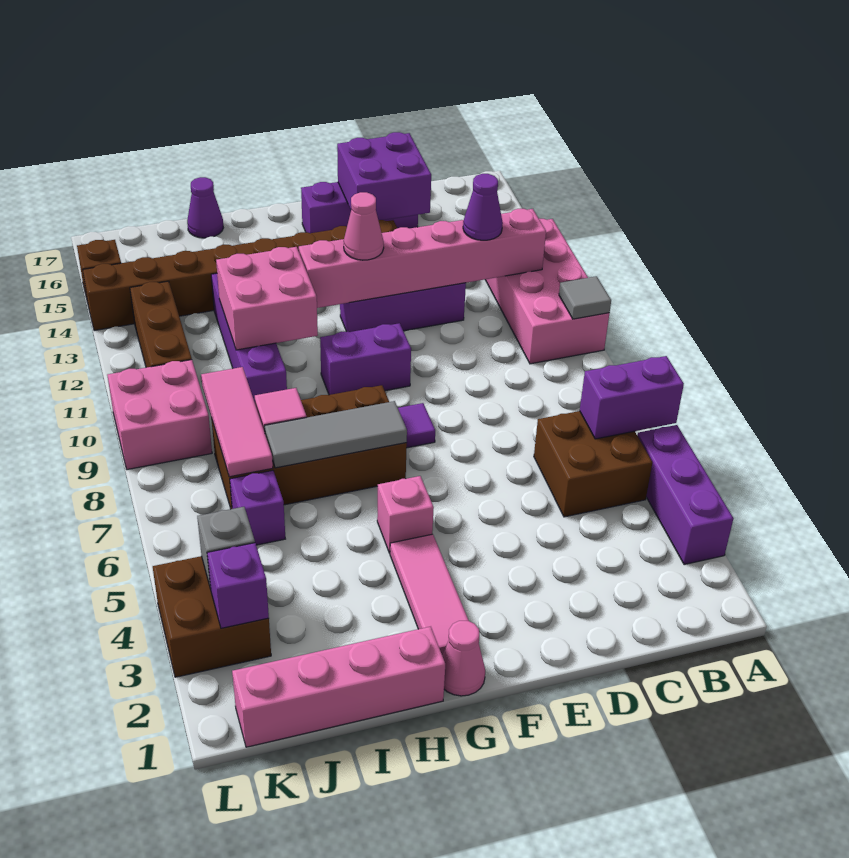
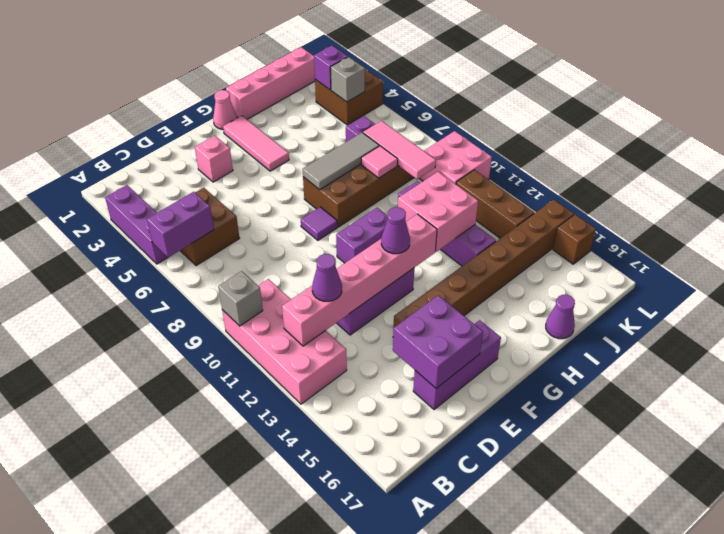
grey 1x1 tile [559,276,611,319] -> grey 1x1 brick [218,271,263,326]
pink 1x1 cone [344,192,384,260] -> purple 1x1 cone [381,207,410,254]
pink 1x1 brick [377,476,434,553] -> pink 1x1 brick moved to [195,136,233,182]

